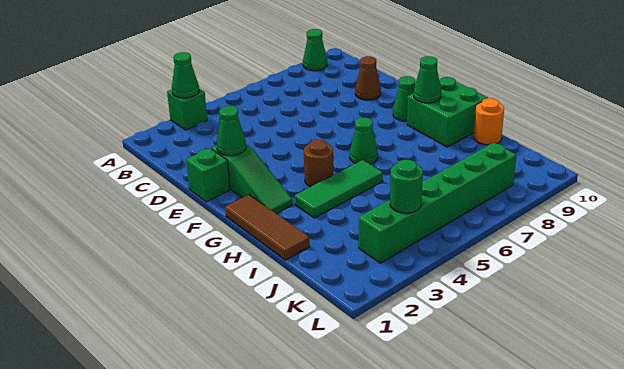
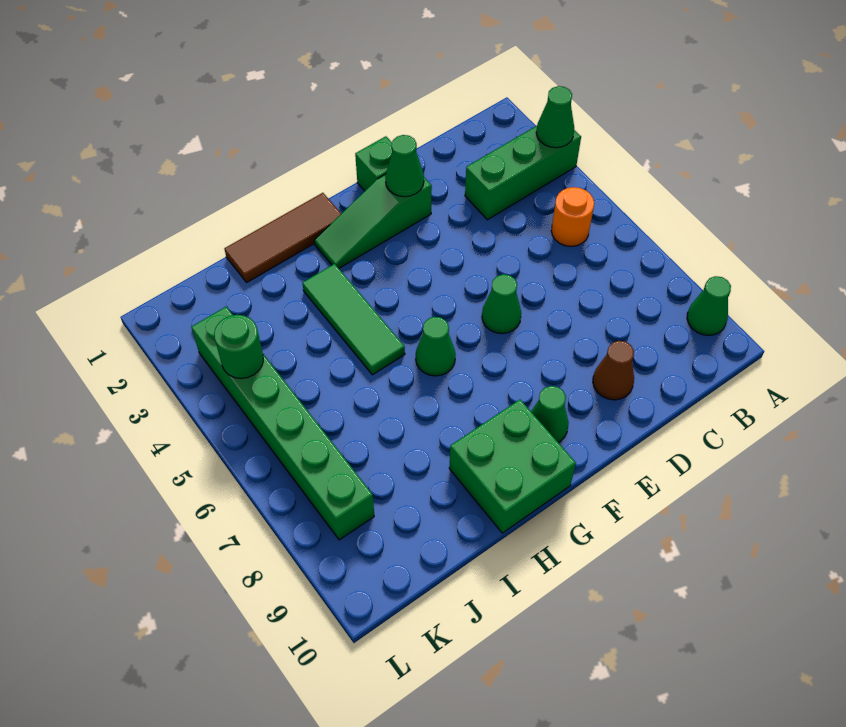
green 1x1 brick [167,89,207,130] -> green 1x3 brick [465,126,581,220]
brown 1x1 round brick [304,140,333,187] -> none
green 1x1 cone [414,56,441,103] -> green 1x1 cone moved to [482,274,521,333]
orange 1x1 round brick [474,98,504,145] -> orange 1x1 round brick moved to [551,187,594,246]

